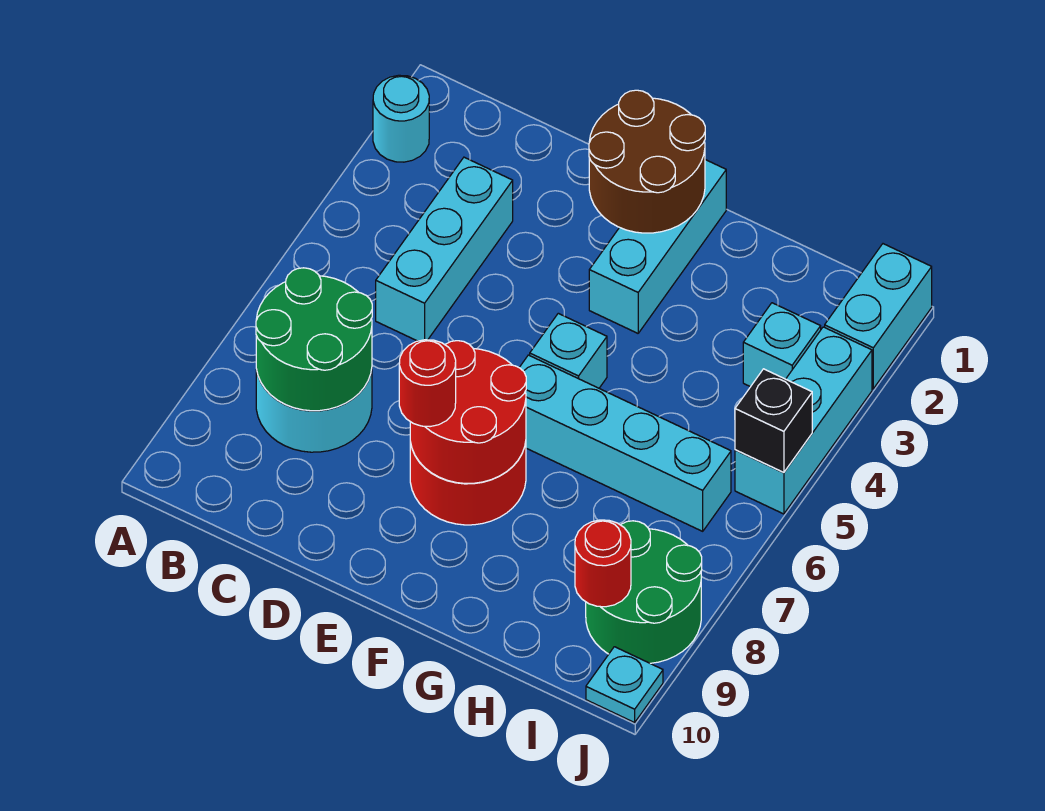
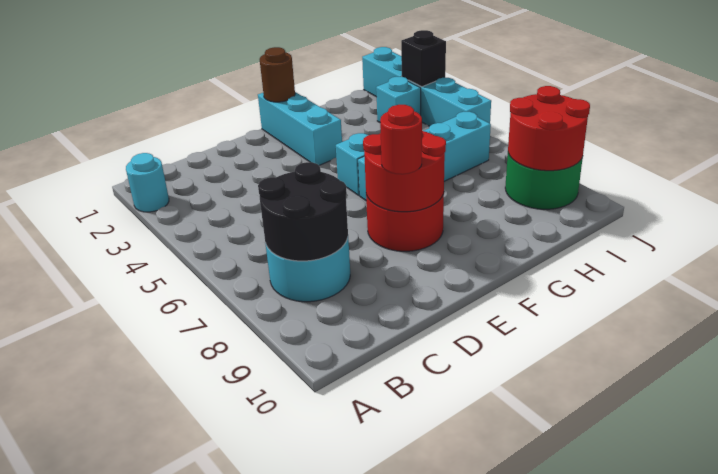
green 2x2 round brick [256,268,372,411] -> black 2x2 round brick [258,162,348,261]
cyan 1x3 brick [376,157,513,341] -> none
brown 2x2 round brick [589,90,705,233] -> brown 1x1 round brick [260,47,295,102]
red 1x1 round brick [575,520,631,607] -> red 2x2 round brick [508,86,590,171]
black 1x1 brick [735,369,812,472] -> black 1x1 brick moved to [401,30,446,87]
cyan 1x1 plate [586,647,663,723] -> none

